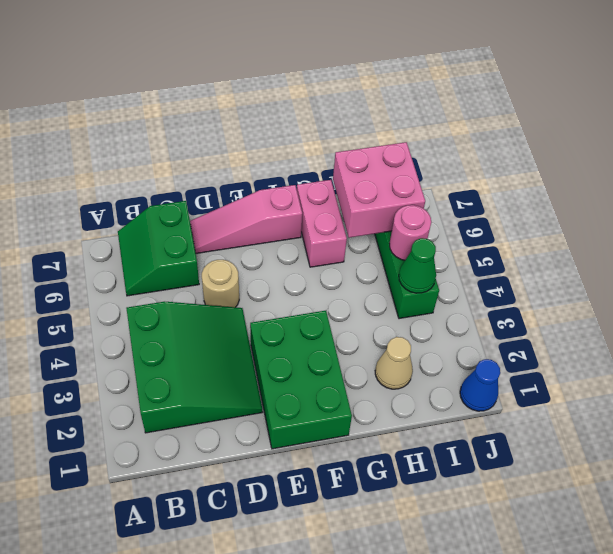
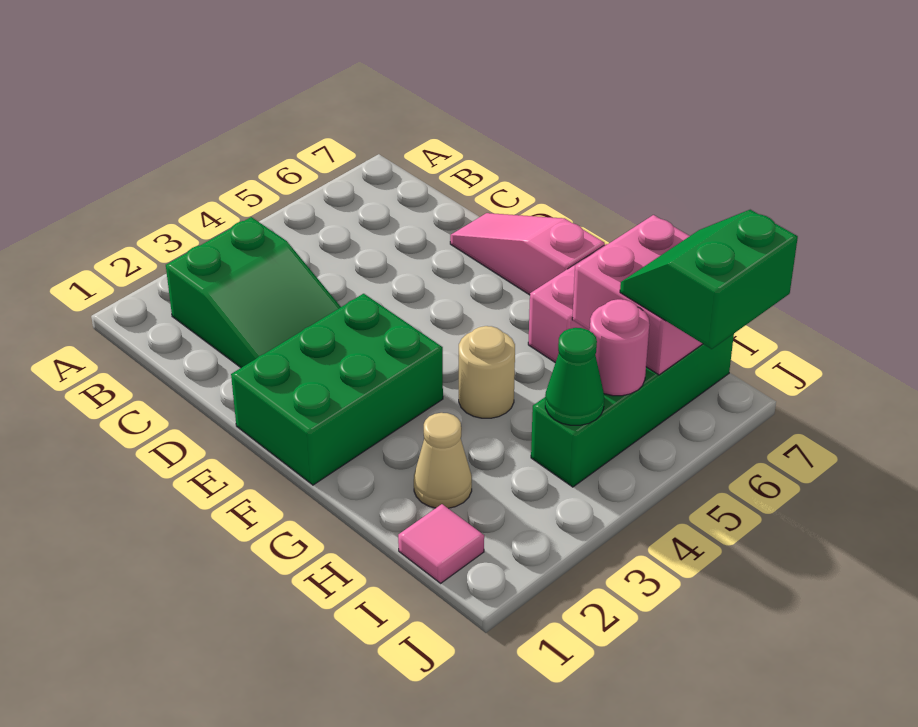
green 3x3 slope [126,302,262,433] -> green 2x3 slope [166,217,341,368]
green 2x2 slope [118,201,199,296] -> green 2x2 slope moved to [620,210,798,349]
tan 1x1 round brick [202,260,239,307] -> tan 1x1 round brick moved to [459,326,515,418]
none -> pink 1x1 tile [398,504,484,583]
blue 1x1 cone [460,359,500,411] -> none

